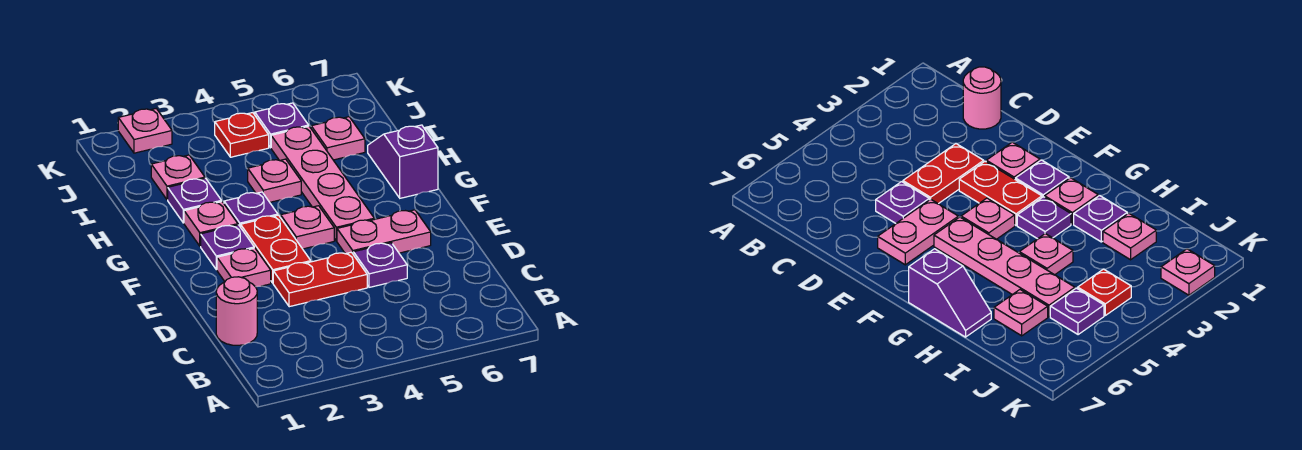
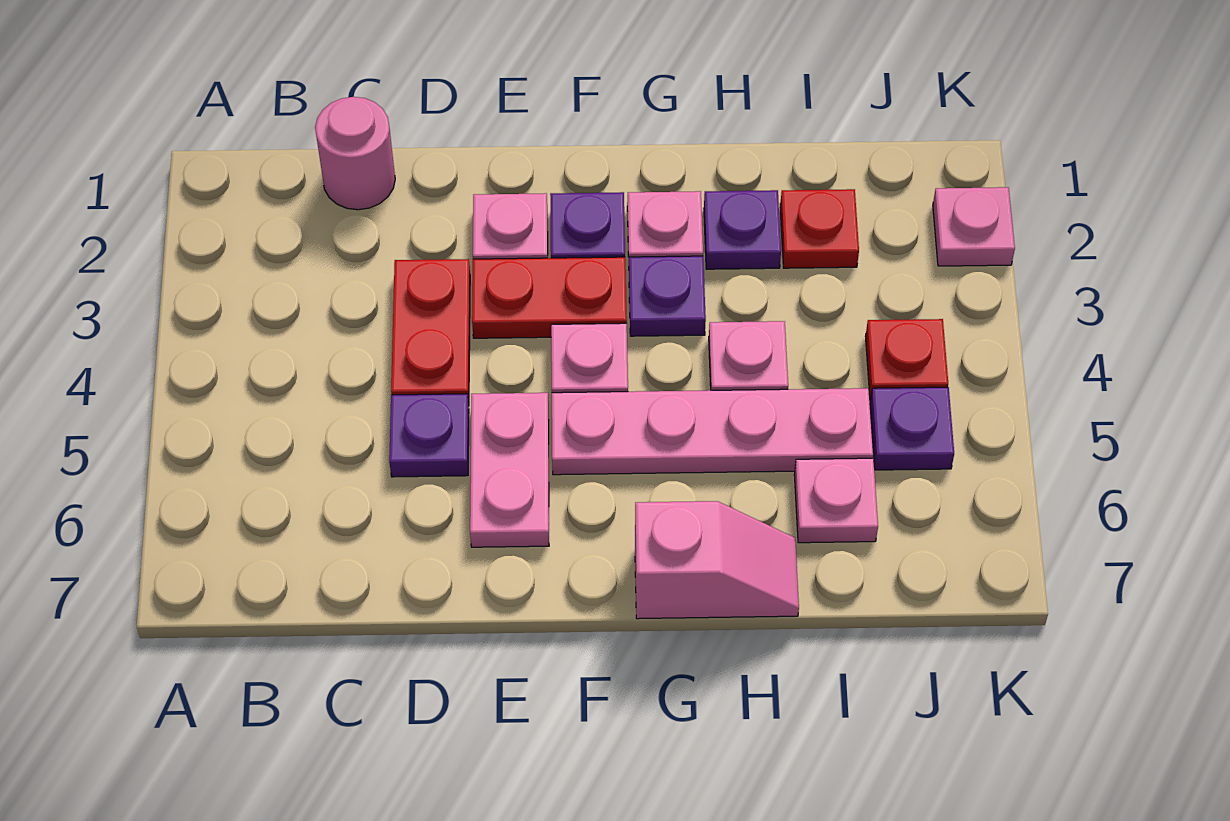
purple 1x2 slope [368,125,438,198] -> pink 1x2 slope [635,501,799,619]
pink 1x1 plate [151,155,205,200] -> red 1x1 plate [780,189,859,268]

